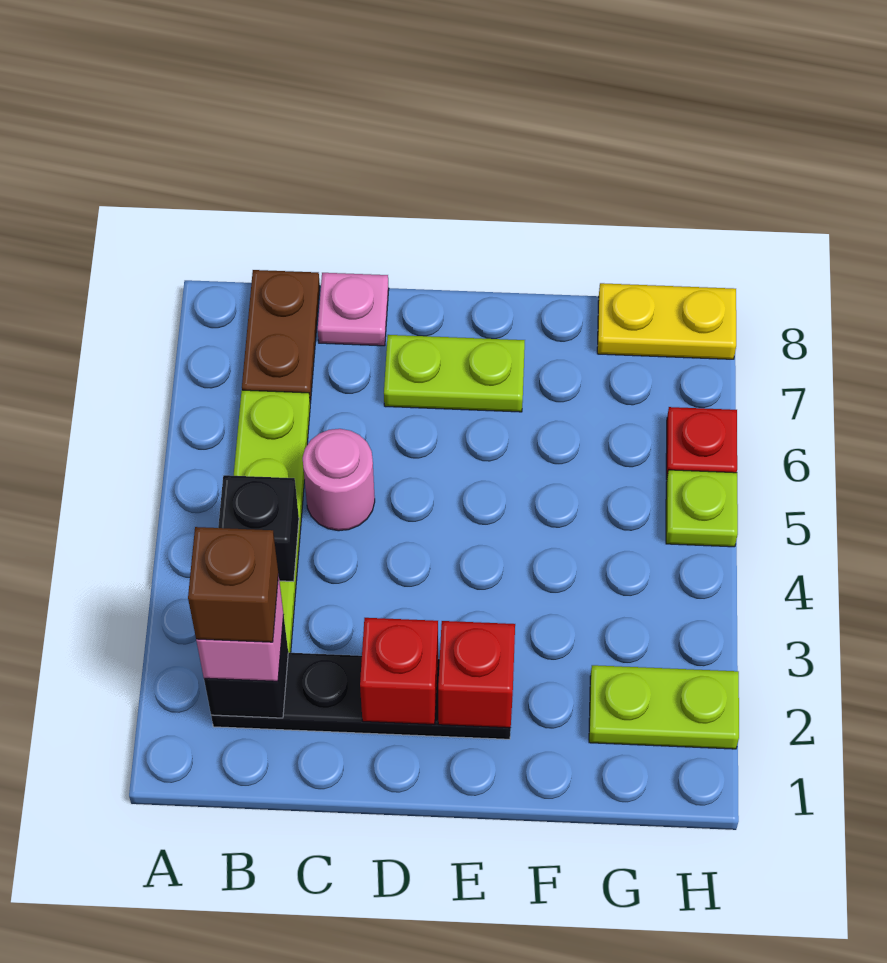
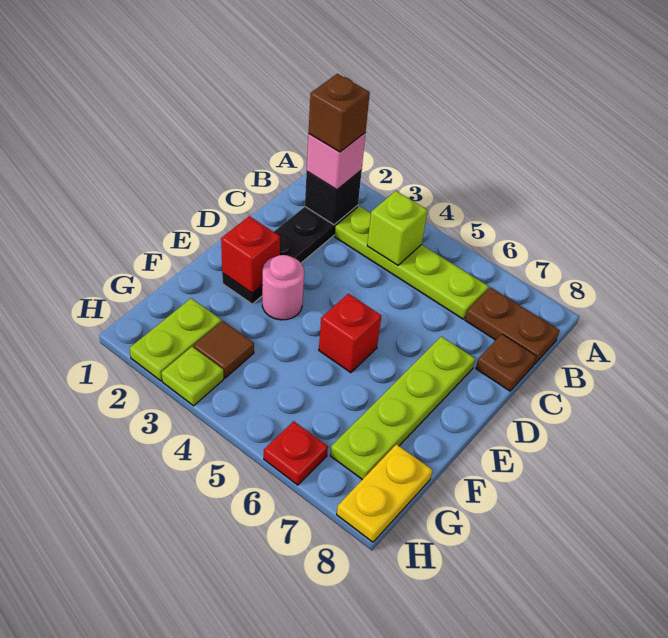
black 1x1 brick [218,475,299,582] -> lime 1x1 brick [367,191,428,265]
pink 1x1 round brick [303,429,375,531] -> pink 1x1 round brick moved to [262,255,304,320]
pink 1x1 plate [318,273,389,346] -> brown 1x1 plate [476,334,536,391]
red 1x1 brick [360,618,438,724] -> red 1x1 brick moved to [319,294,381,373]
lime 1x2 plate [384,335,525,412] -> lime 1x4 plate [330,336,475,480]
none -> brown 1x1 tile [194,321,254,378]
lime 1x1 plate [666,470,738,547] -> lime 1x1 plate moved to [161,347,224,406]

